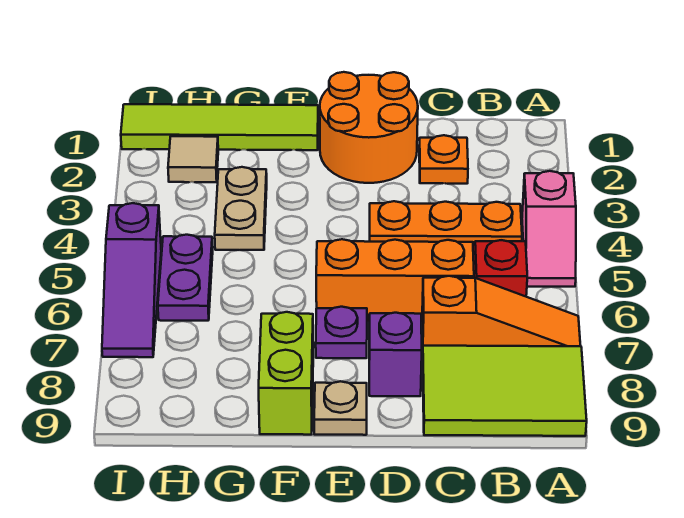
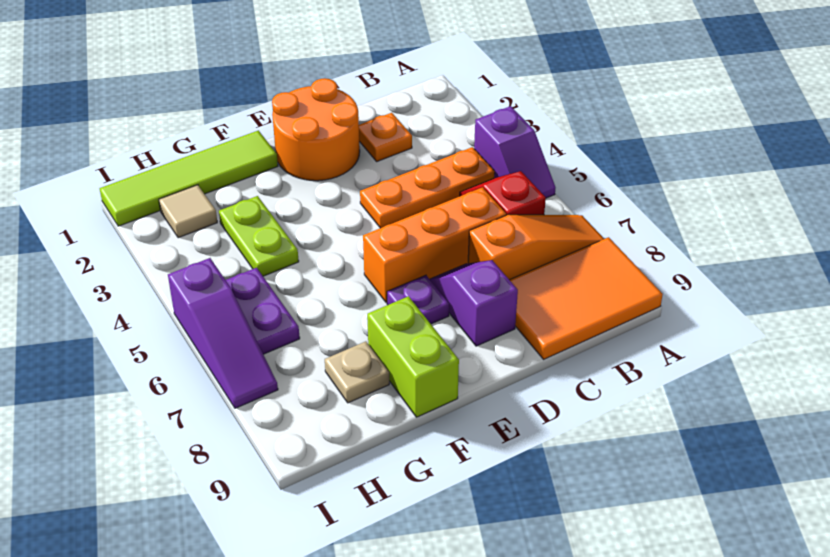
pink 1x2 slope [522,171,576,287] -> purple 1x2 slope [474,106,555,198]
lime 2x3 tile [423,346,587,436] -> orange 2x3 tile [510,237,663,359]
tan 1x1 plate [314,381,367,435] -> tan 1x1 plate moved to [325,341,389,403]
tan 1x2 plate [215,167,267,250] -> lime 1x2 plate [219,196,299,276]

